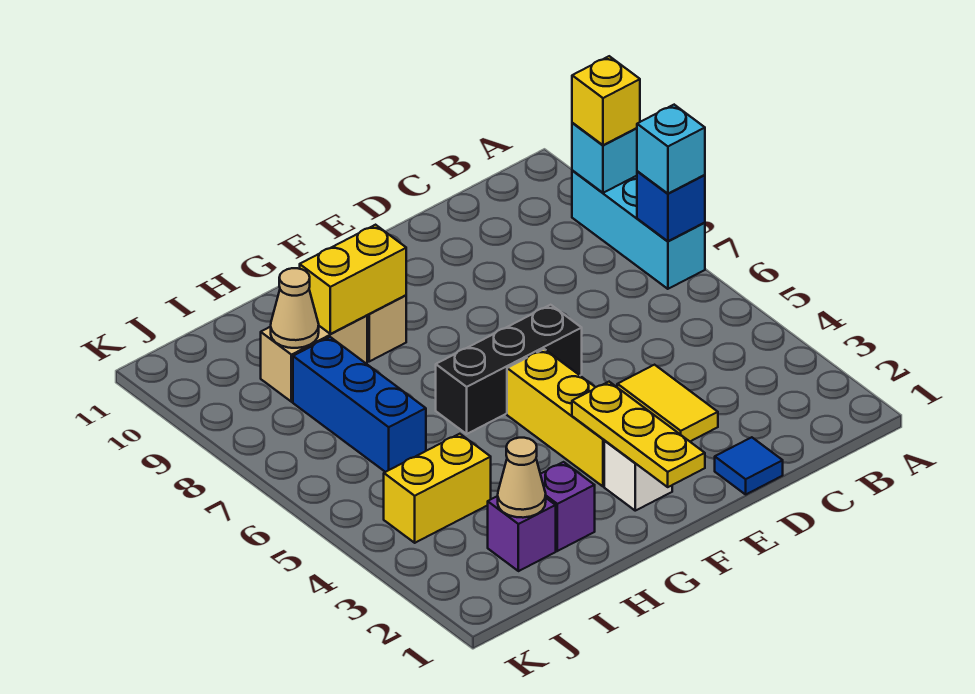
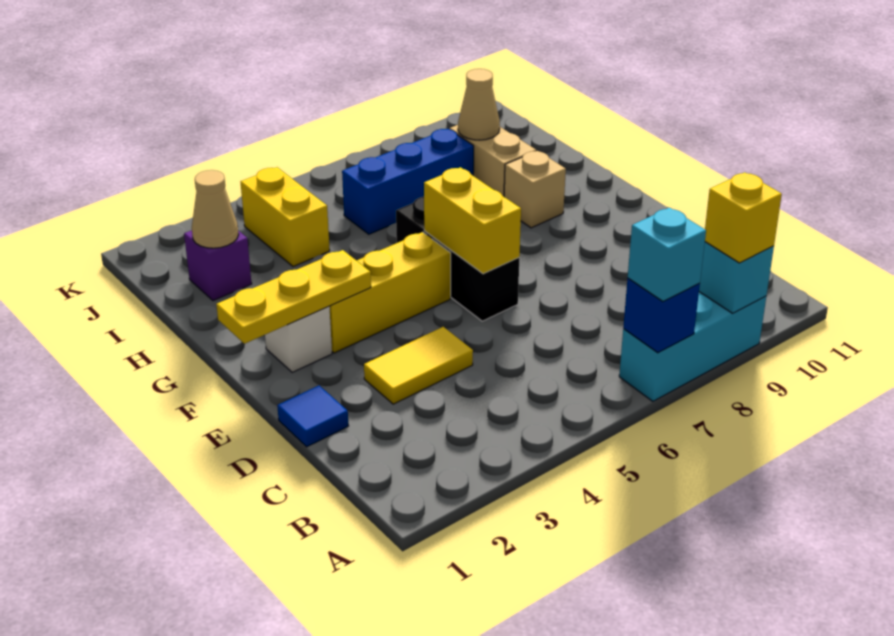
yellow 1x2 brick [300,225,406,334] -> yellow 1x2 brick moved to [424,167,521,274]
purple 1x1 brick [541,462,595,551] -> none

